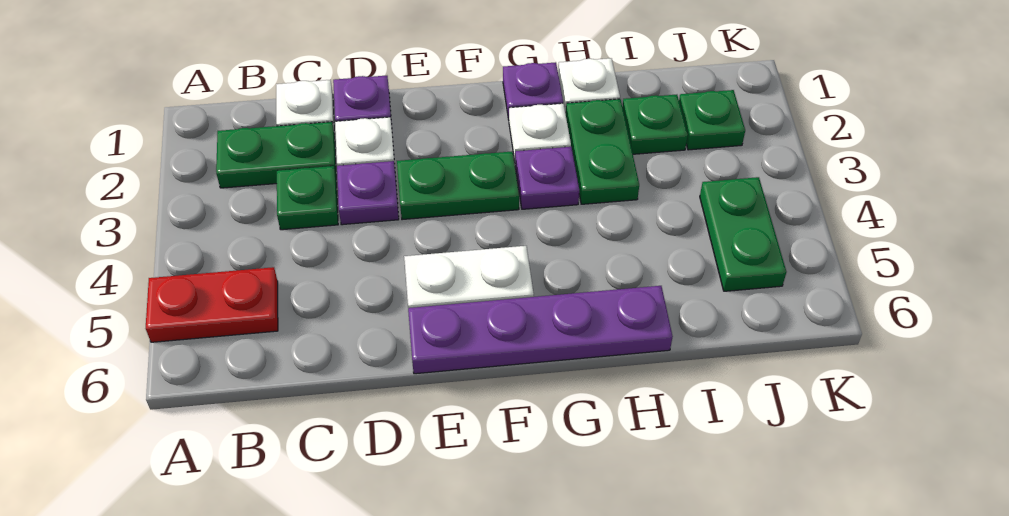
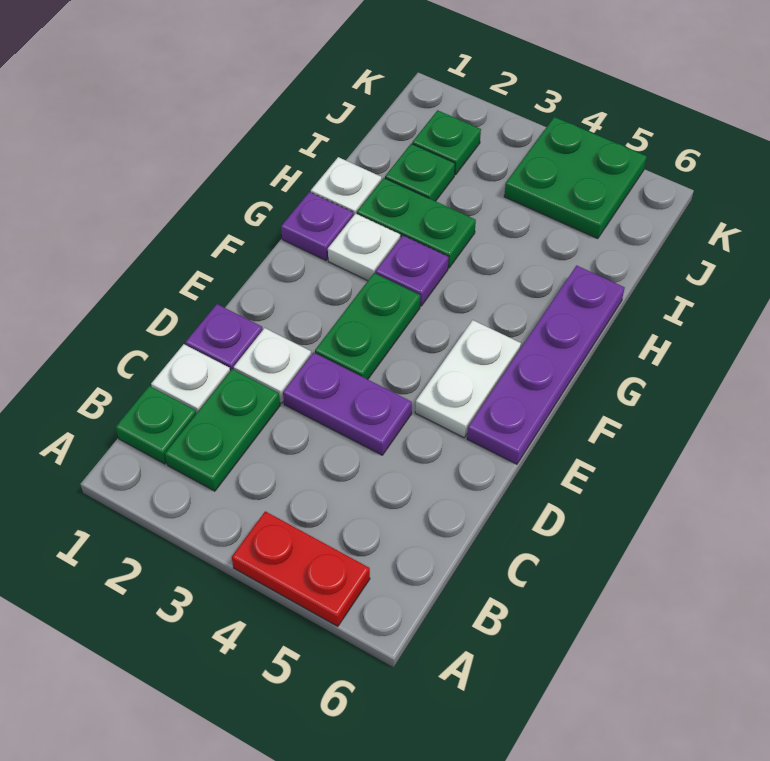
red 1x2 plate [146,267,278,342] -> red 1x2 plate turned to [232,511,370,626]
green 1x1 plate [277,166,338,230] -> green 1x1 plate moved to [116,386,196,464]
purple 1x1 plate [337,161,399,225] -> purple 1x2 plate [283,353,412,455]
green 1x2 plate [700,177,786,291] -> green 2x2 plate [504,117,647,239]

